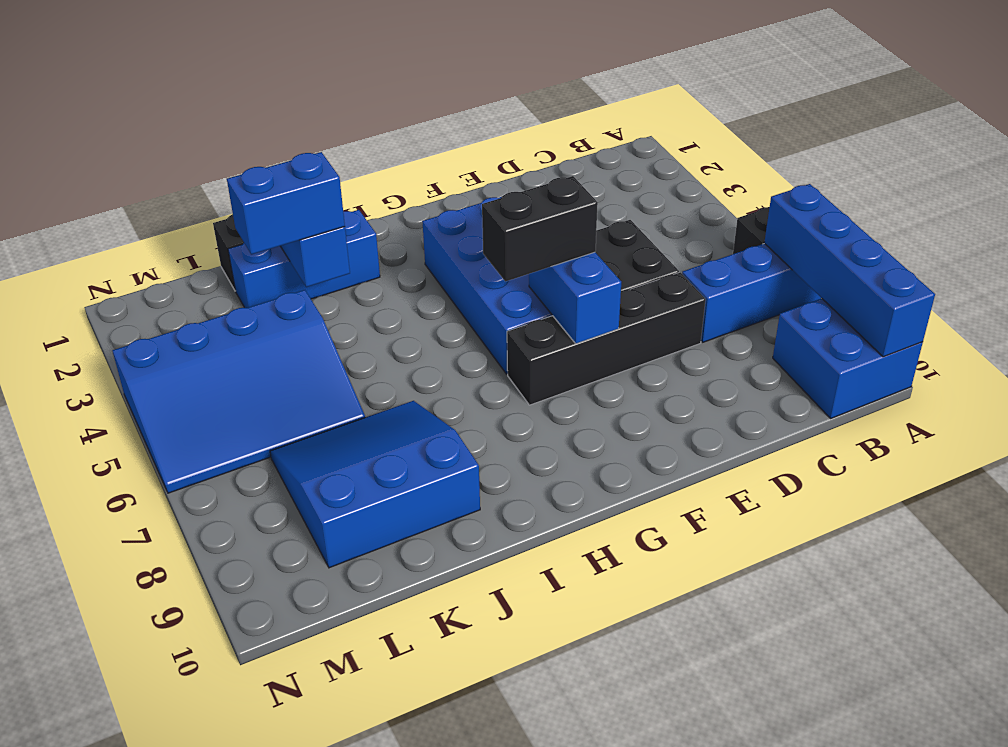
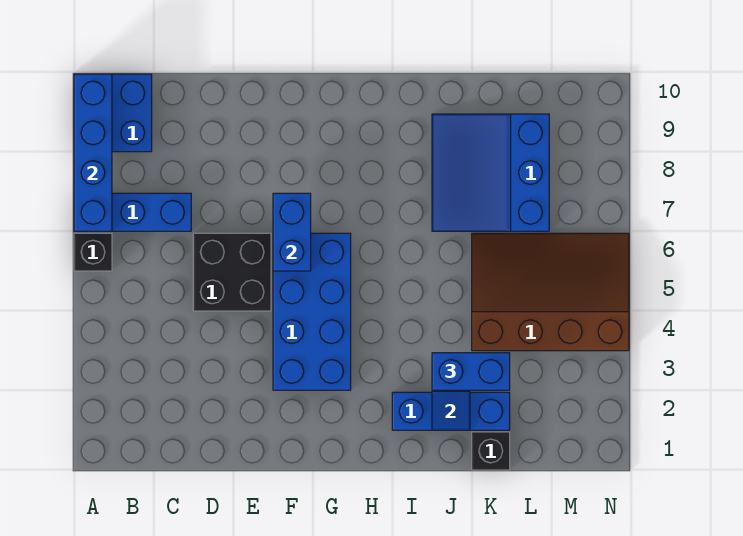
black 1x4 brick [507,272,706,405] -> none
black 1x2 brick [482,176,598,281] -> none
blue 3x3 slope [270,401,480,568] -> blue 3x3 slope turned to [432,114,549,231]
blue 3x4 slope [112,290,365,493] -> brown 3x4 slope [472,233,629,351]

